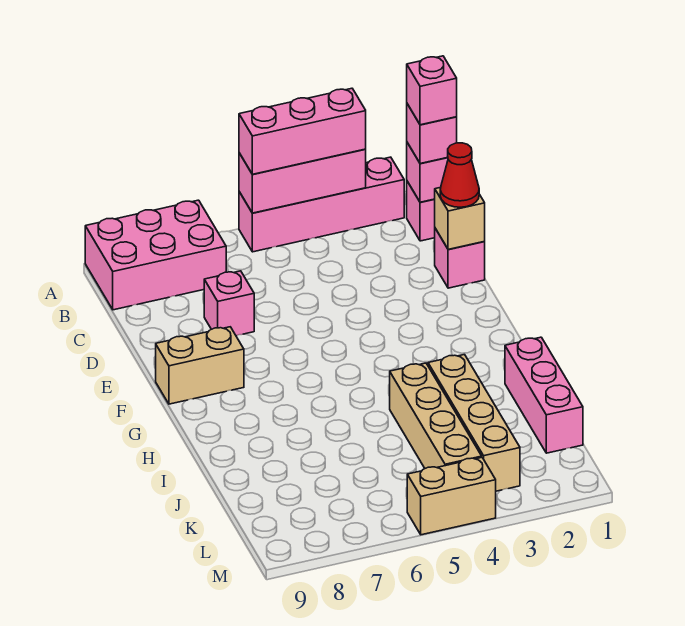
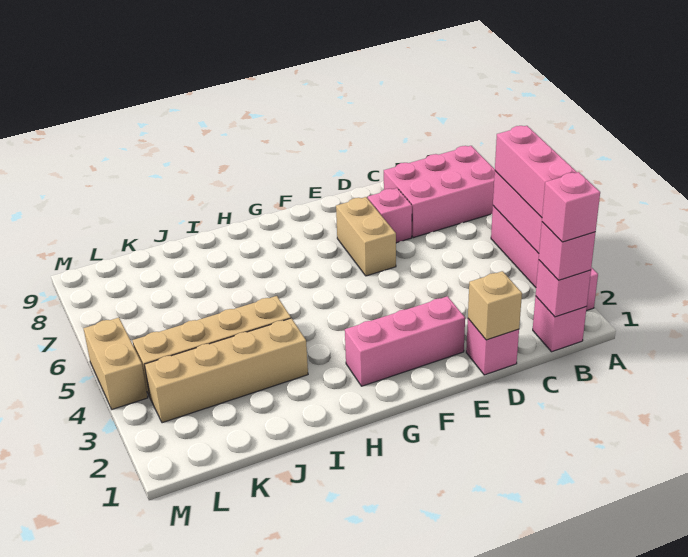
pink 2x3 brick [85,200,226,310] -> pink 2x3 brick turned to [384,146,495,238]
red 1x1 cone [440,143,479,207] -> none
tan 1x2 brick [156,327,244,404] -> tan 1x2 brick moved to [336,197,396,276]
pink 1x3 brick [505,337,583,453] -> pink 1x3 brick moved to [345,296,465,386]

